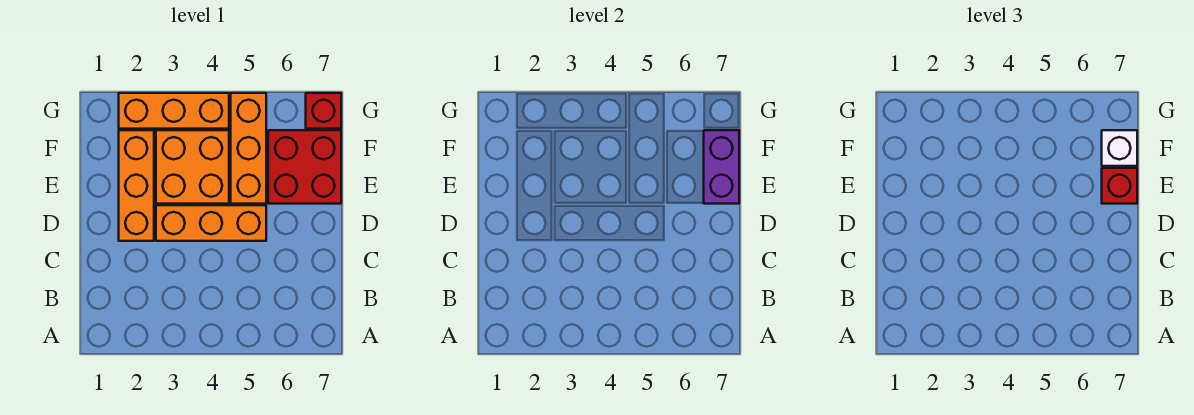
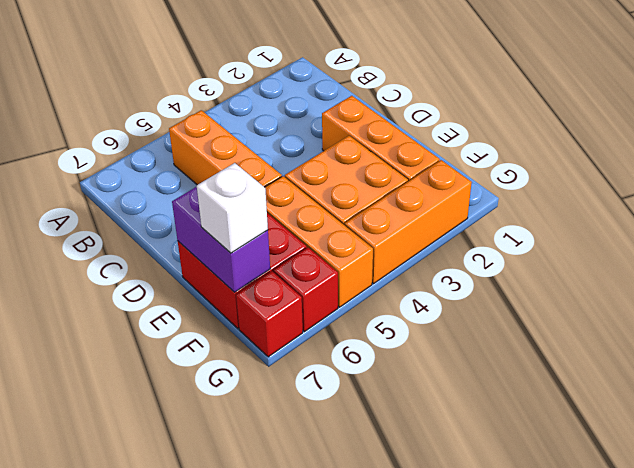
orange 1x3 brick [156,205,266,241] -> orange 1x3 brick turned to [169,110,282,187]
red 1x1 brick [1102,168,1137,204] -> red 1x1 brick moved to [274,247,338,332]

